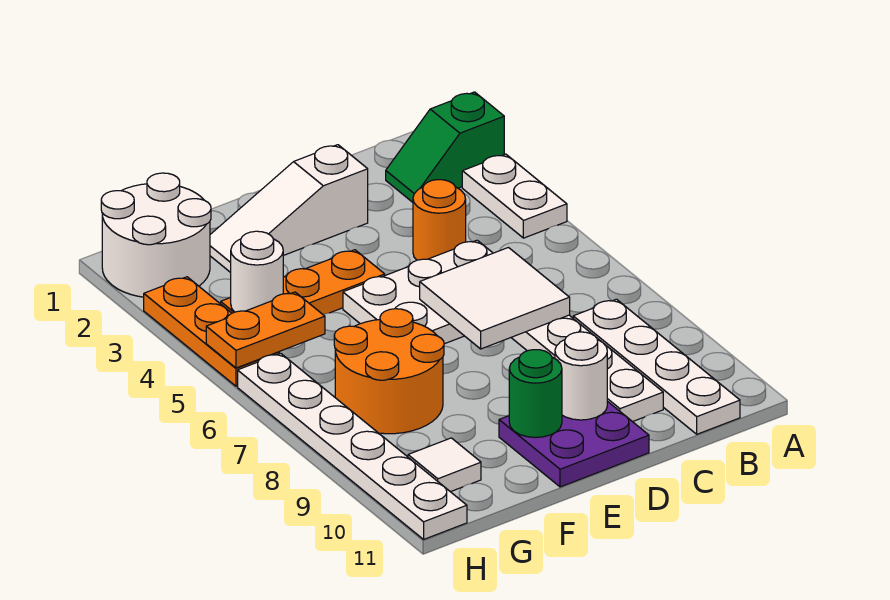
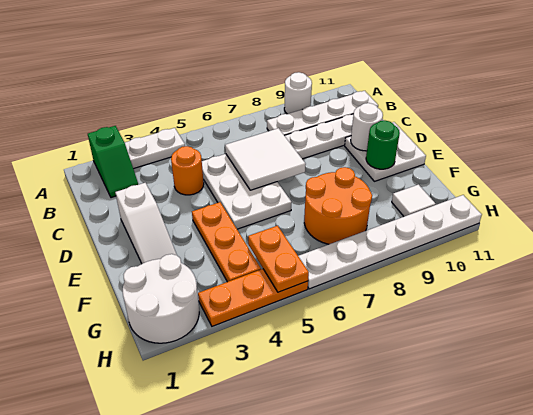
purple 2x2 plate [499,401,649,487] -> white 2x2 plate [345,122,426,181]
white 1x1 round brick [231,231,283,312] -> white 1x1 round brick moved to [284,72,312,114]

